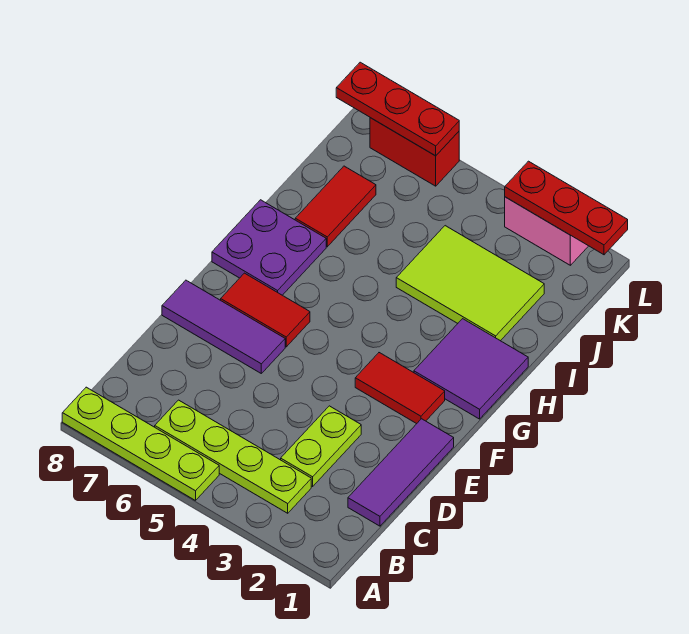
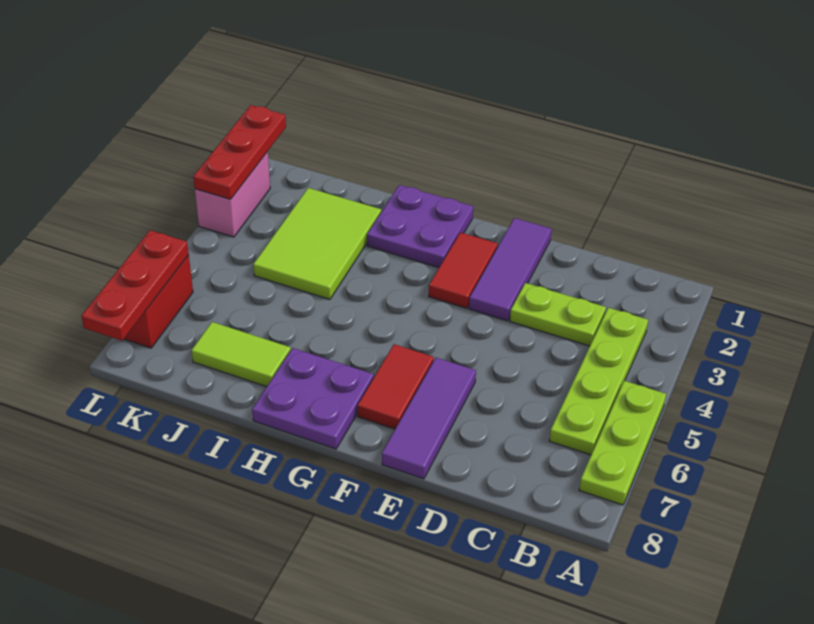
lime 1x4 plate [62,387,219,501] -> lime 1x3 plate [579,381,666,505]
purple 1x3 tile [348,419,454,526] -> purple 1x3 tile turned to [469,218,552,321]
purple 2x2 tile [414,319,528,419] -> purple 2x2 plate [367,185,473,268]
red 1x2 tile [295,166,376,247] -> lime 1x2 tile [191,322,291,387]

